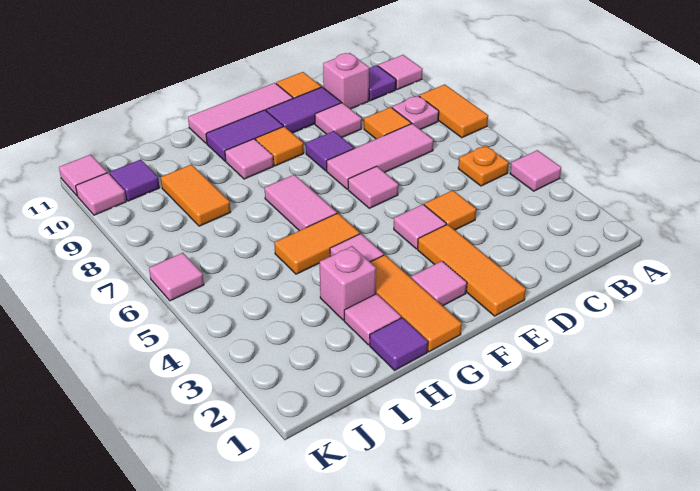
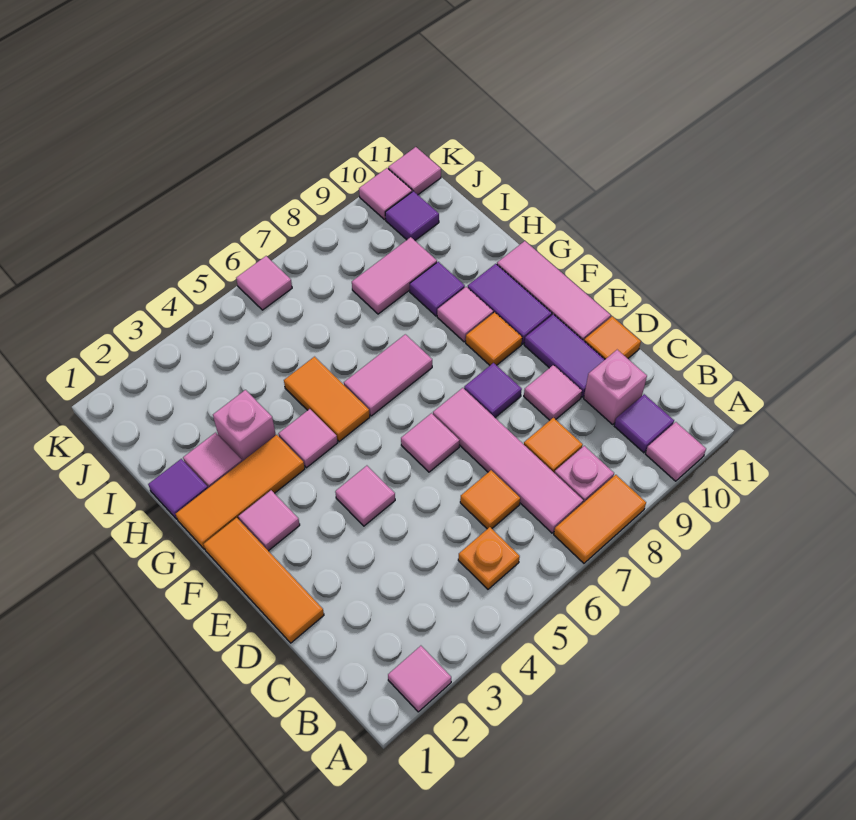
pink 1x1 tile [510,150,561,191] -> pink 1x1 tile moved to [388,646,451,712]
pink 1x3 tile [327,124,433,189] -> pink 1x4 tile [433,388,583,533]
orange 1x1 tile [424,190,476,230] -> orange 1x1 tile moved to [460,470,520,529]
orange 1x3 tile [418,224,526,316] -> orange 1x3 tile turned to [204,518,324,643]
none -> purple 1x1 tile [410,262,465,316]
orange 1x2 tile [161,164,231,226] -> pink 1x2 tile [352,237,437,314]

